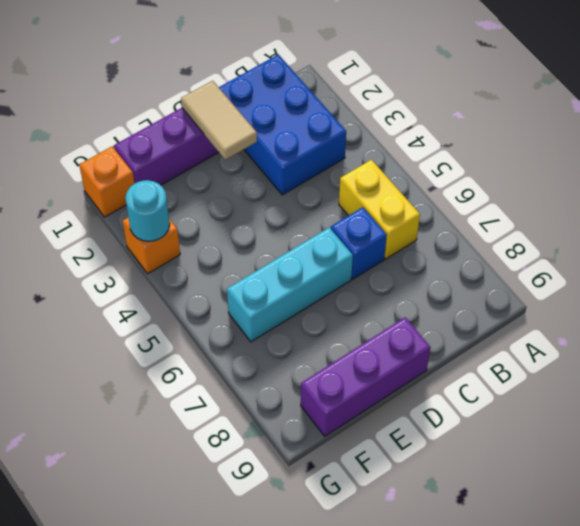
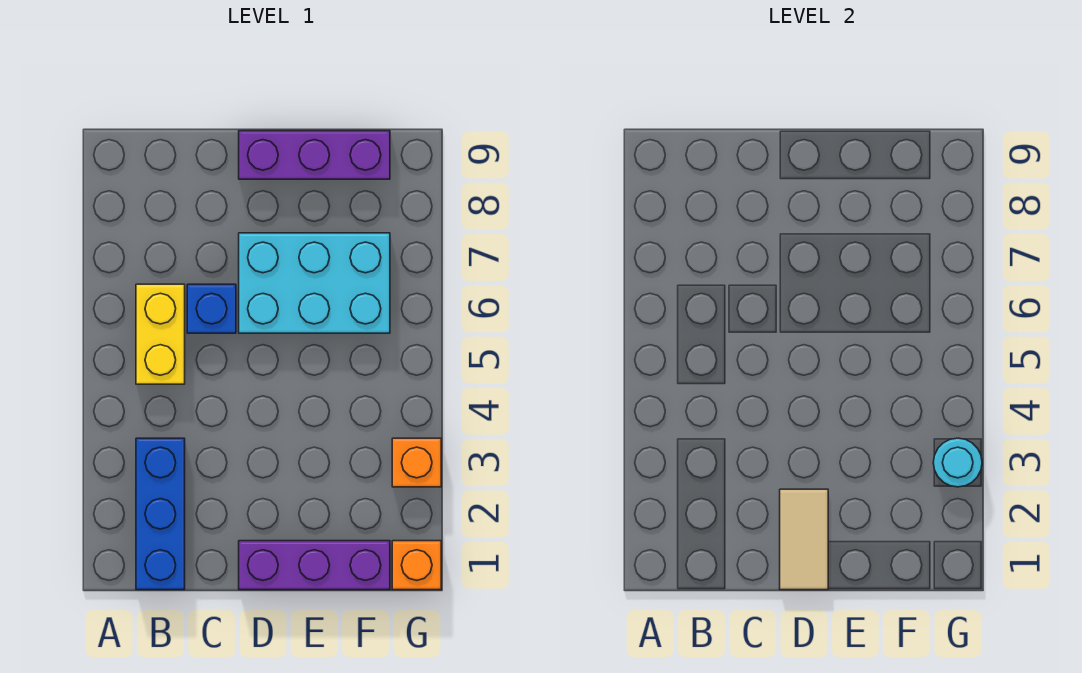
blue 2x3 brick [219,54,346,195] -> blue 1x3 brick [136,438,185,590]
cyan 1x3 brick [227,227,353,342] -> cyan 2x3 brick [239,233,390,333]

